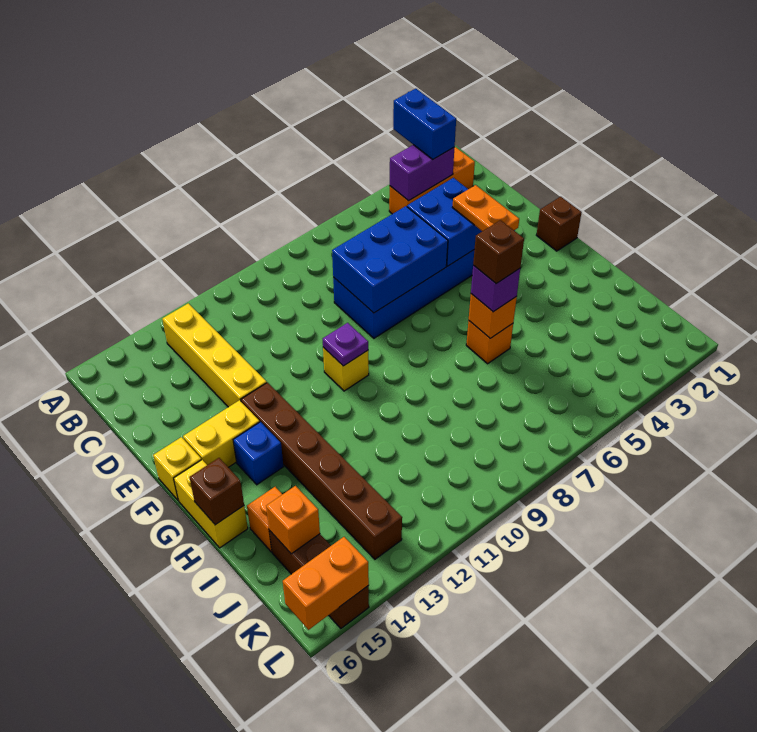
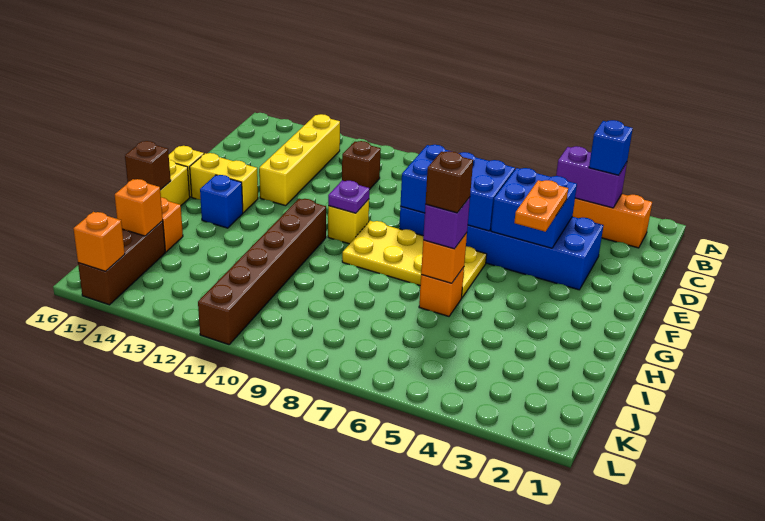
blue 1x2 brick [393,89,456,159] -> blue 1x1 brick [589,120,633,175]
brown 1x1 brick [537,197,582,251] -> brown 1x1 brick moved to [342,141,381,190]
none -> yellow 2x4 plate [342,221,487,297]
brown 1x6 brick [241,383,402,559] -> brown 1x6 brick moved to [198,199,326,345]
orange 1x2 brick [283,537,369,630] -> orange 1x1 brick [73,212,125,271]

